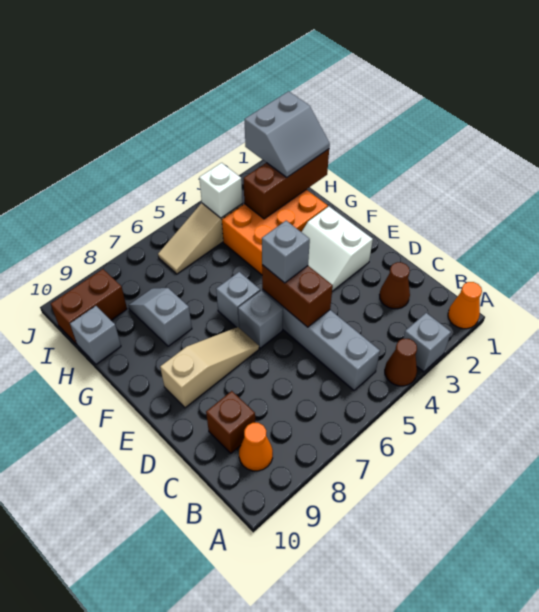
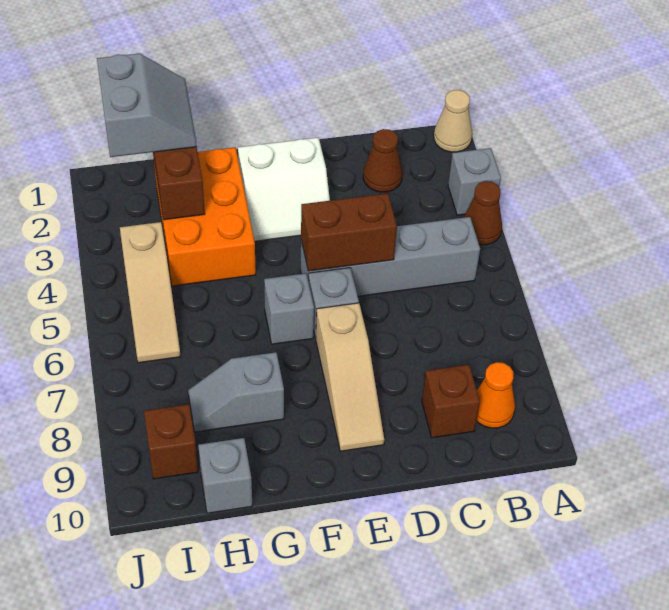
orange 1x1 cone [448,282,482,329] -> tan 1x1 cone [434,90,472,152]
grey 1x1 brick [262,221,310,283] -> none
tan 1x3 slope [160,327,259,408] -> tan 1x3 slope turned to [316,303,384,451]
white 1x1 brick [199,163,242,218] -> none
brown 1x2 brick [51,269,127,344] -> brown 1x1 brick [144,404,198,479]

